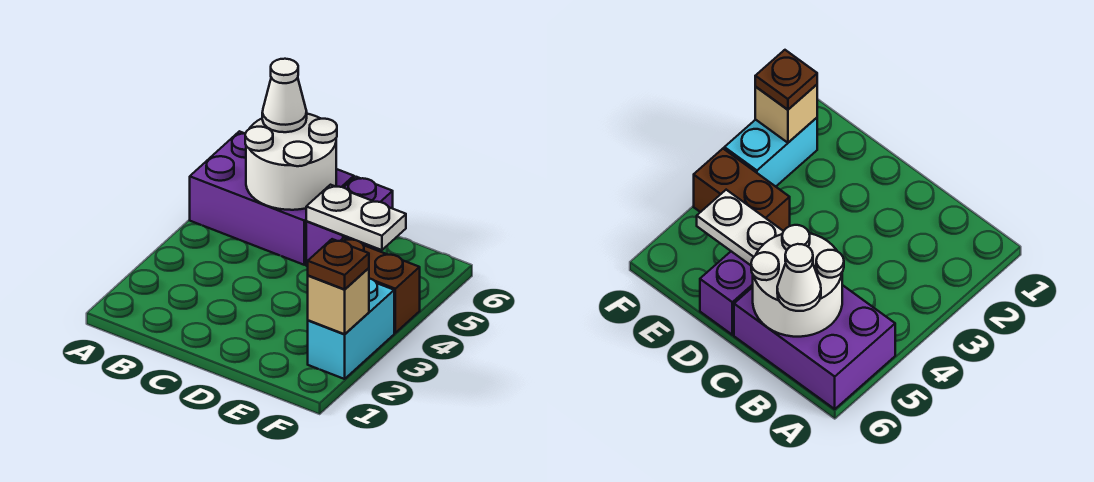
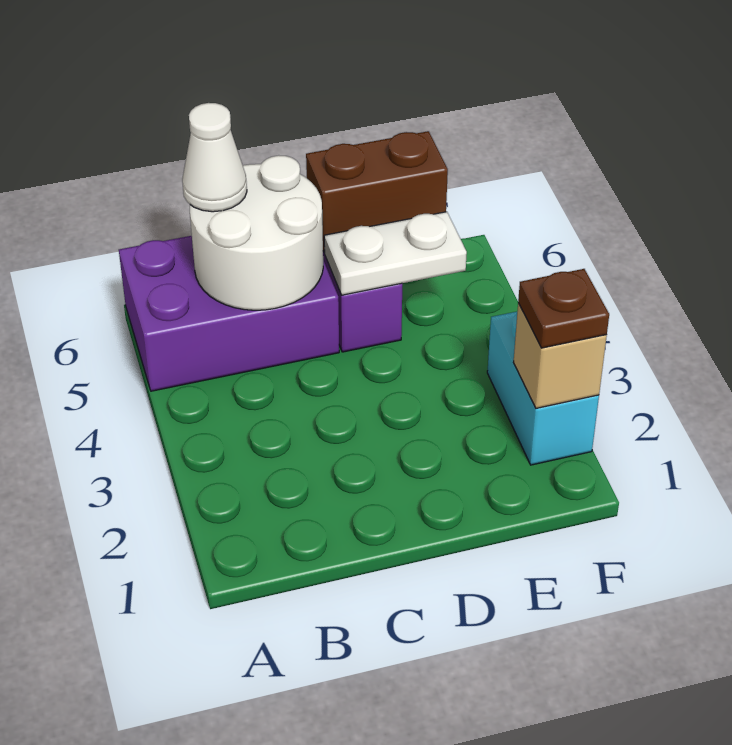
brown 1x2 brick [341,238,420,333] -> brown 1x2 brick moved to [306,131,448,252]

